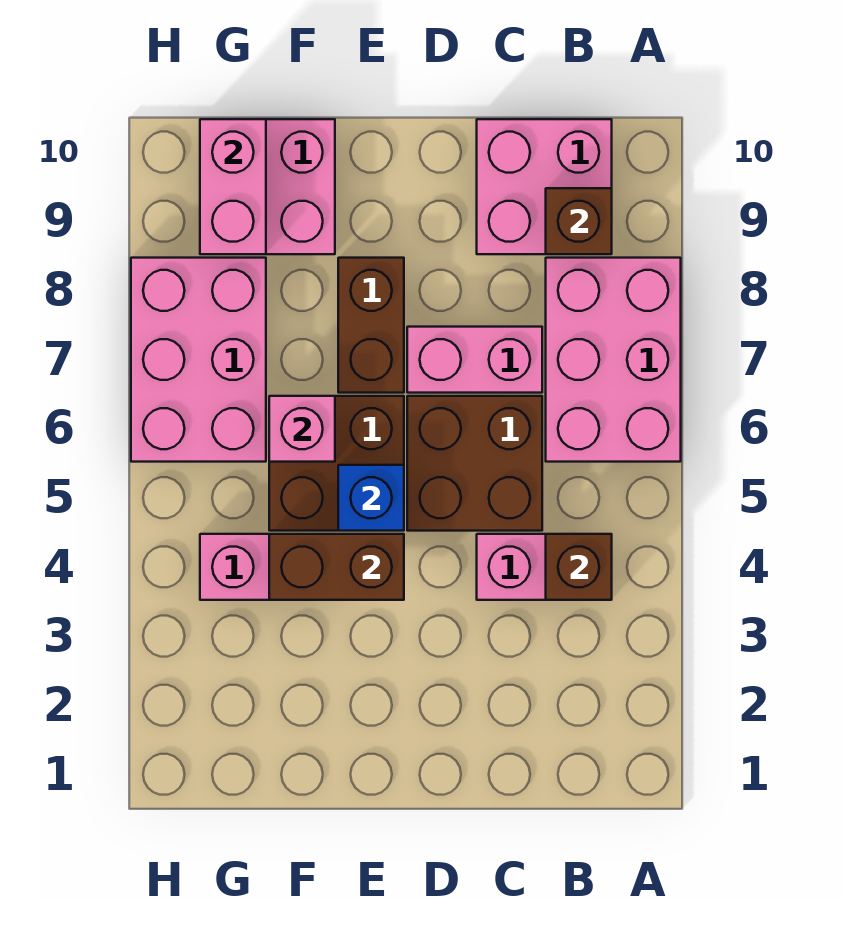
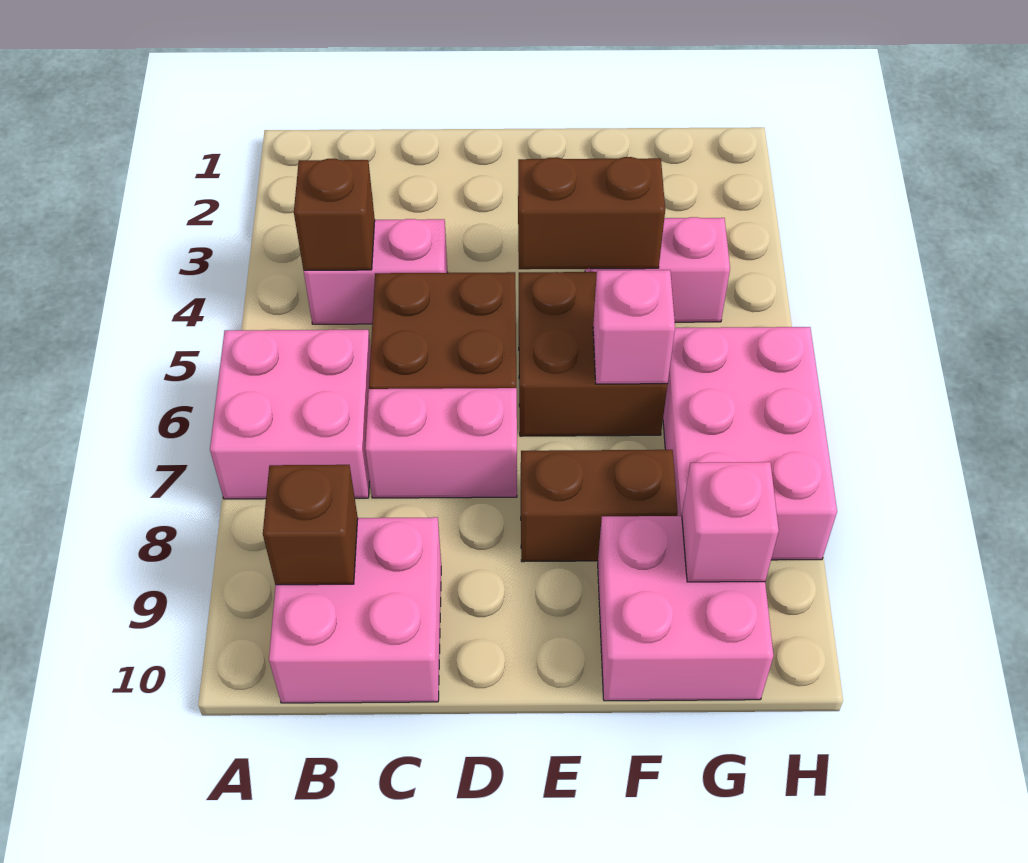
pink 2x3 brick [546,258,681,462] -> pink 2x2 brick [210,330,371,499]
blue 1x1 brick [338,465,404,531] -> none
brown 1x2 brick [338,258,404,393] -> brown 1x2 brick turned to [521,450,678,562]
pink 1x2 brick [200,119,266,254] -> pink 1x1 brick [682,462,779,582]

